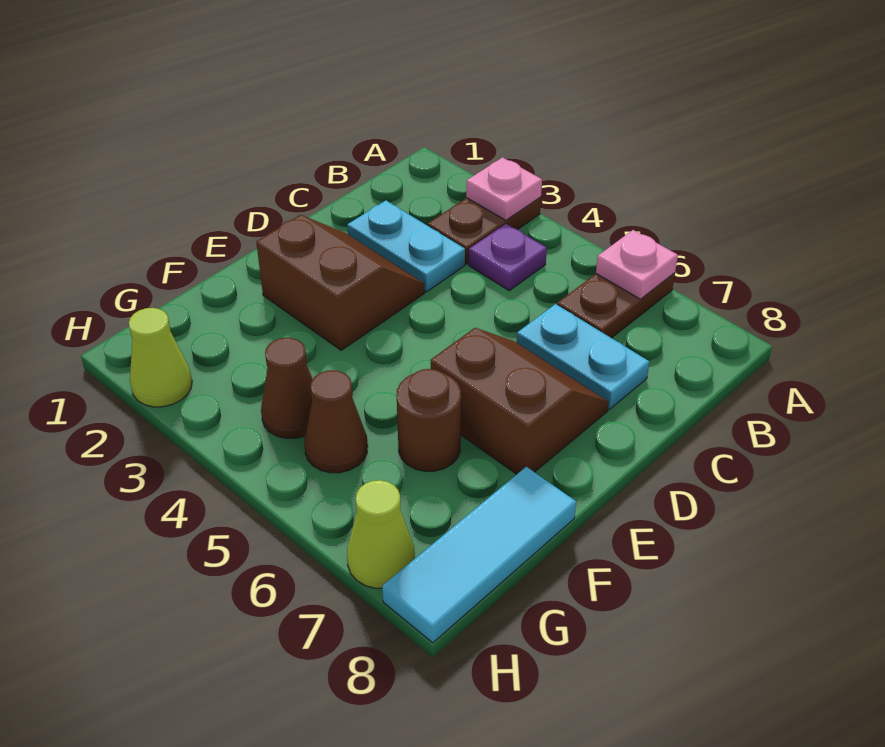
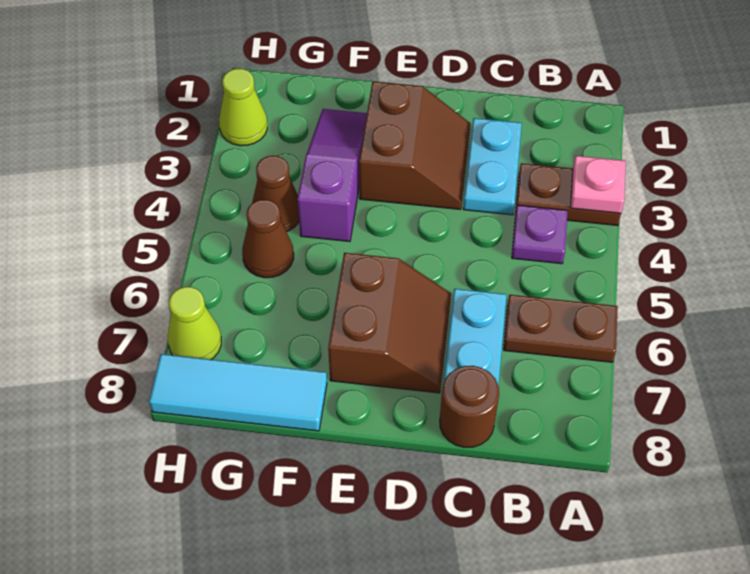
pink 1x1 plate [596,230,678,299] -> none
none -> purple 1x3 slope [297,109,367,242]
brown 1x1 round brick [397,369,461,471] -> brown 1x1 round brick moved to [440,366,499,447]

